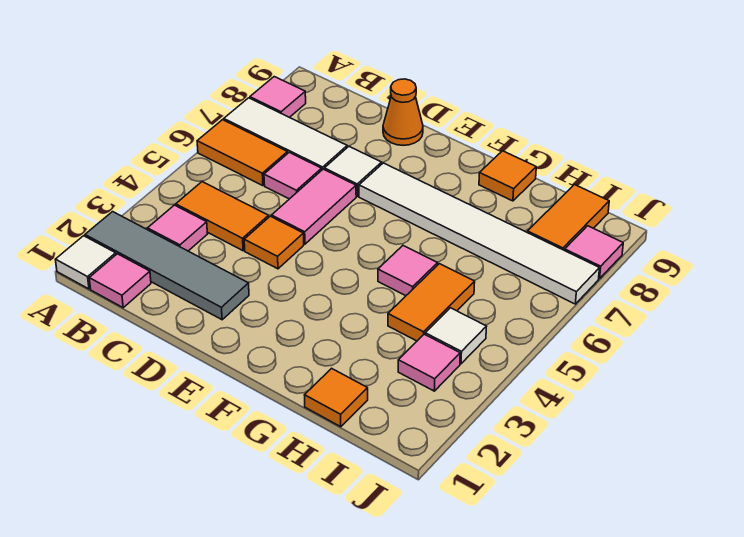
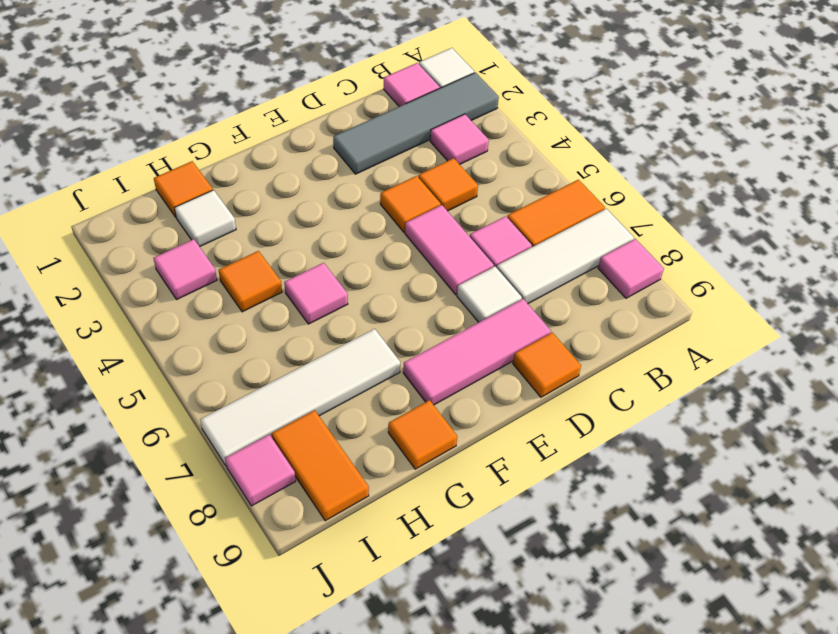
orange 1x2 tile [176,182,269,251] -> orange 1x1 tile [418,158,478,211]
none -> pink 1x3 tile [403,299,551,405]
orange 1x1 cone [383,79,423,145] -> orange 1x1 tile [513,332,581,397]
white 1x6 tile [359,163,600,304] -> white 1x4 tile [200,329,400,466]
orange 1x2 tile [388,264,475,341] -> orange 1x1 tile [219,251,282,312]
white 1x1 tile [425,308,487,364] -> white 1x1 tile moved to [175,190,236,247]

